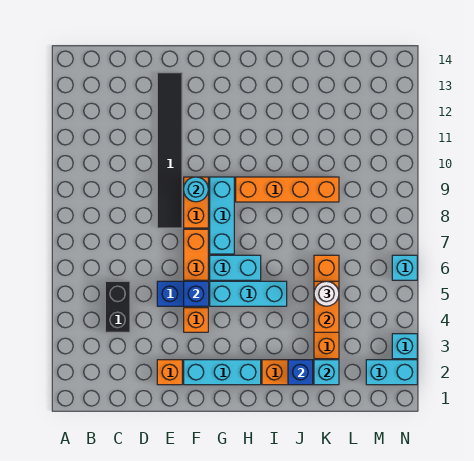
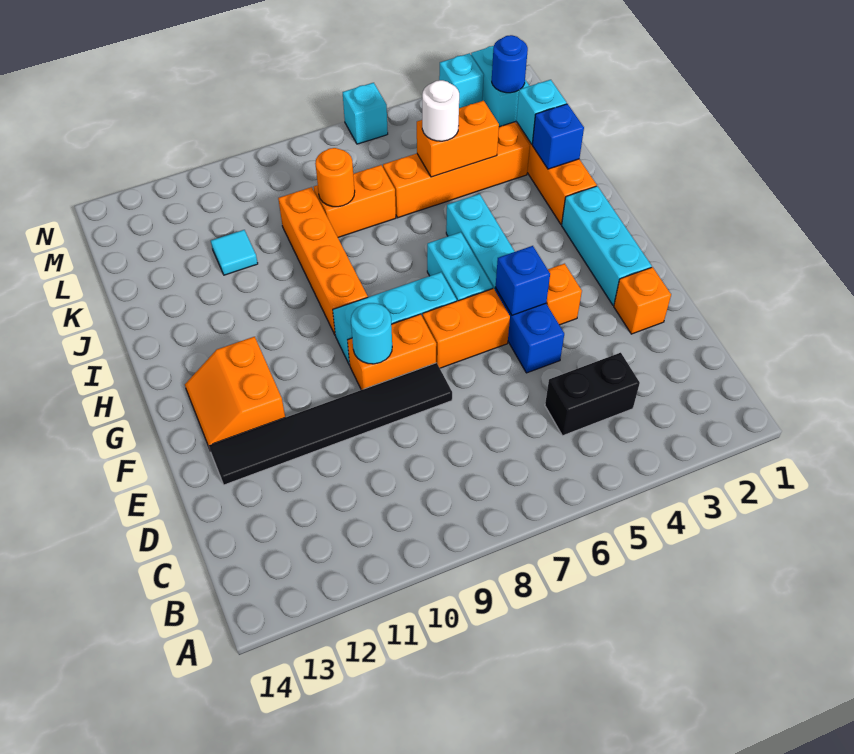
none -> orange 2x2 slope [185,337,285,449]
none -> orange 1x2 brick [314,165,396,237]
none -> orange 1x1 round brick [315,148,355,207]
none -> cyan 1x1 tile [211,230,258,275]
none -> blue 1x1 round brick [492,35,528,93]

